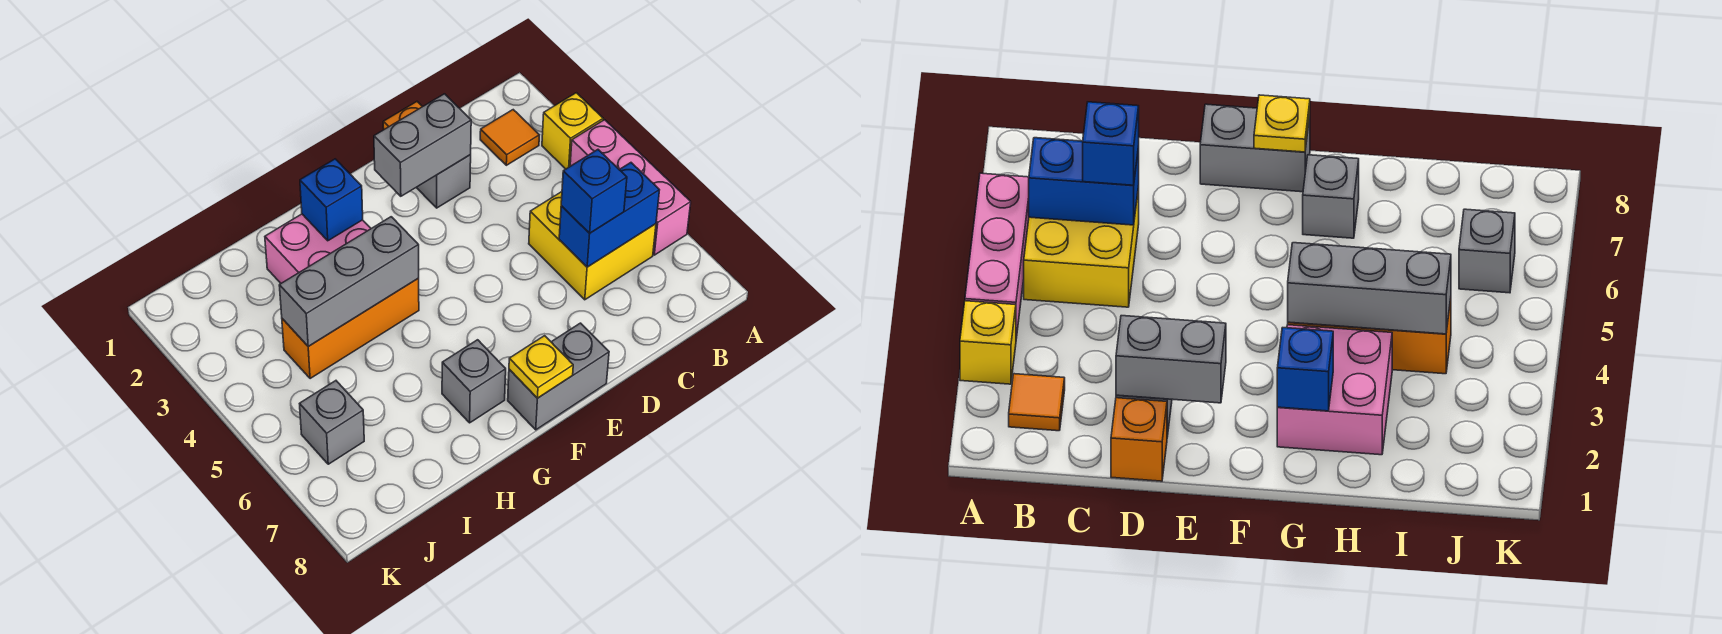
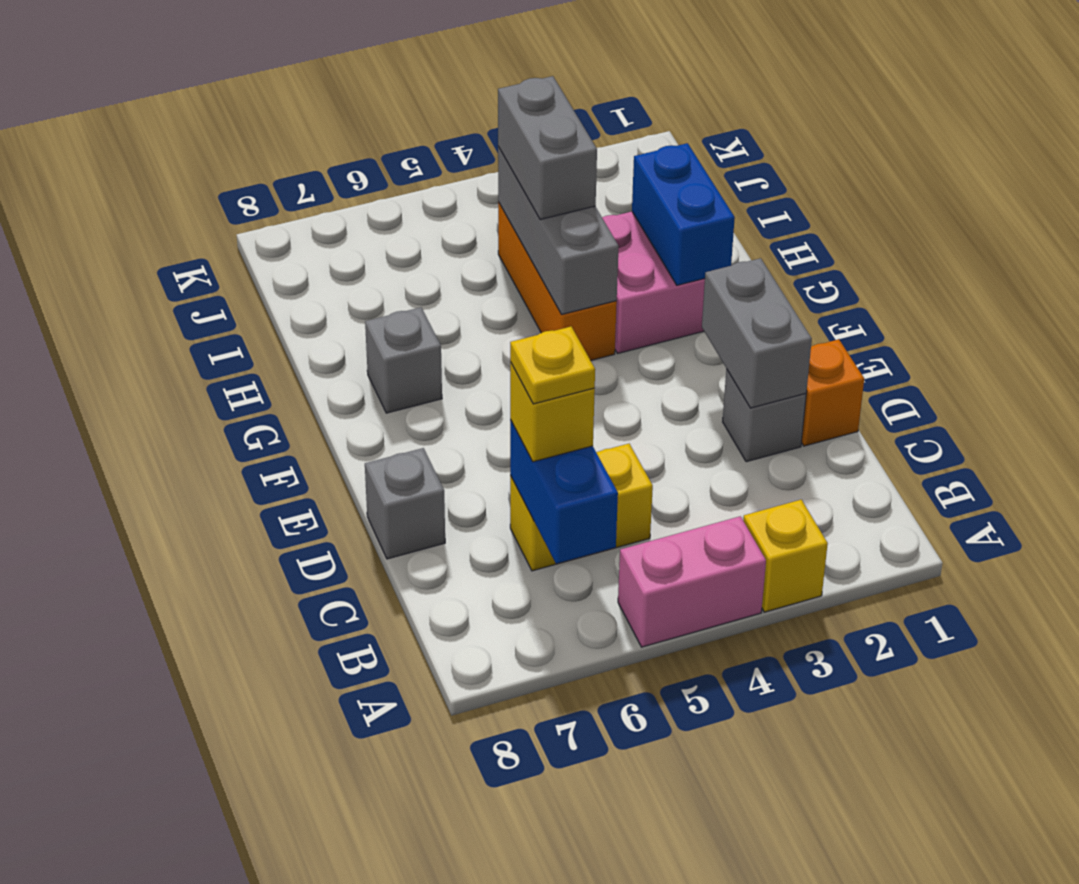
pink 1x3 brick [570,120,691,255] -> pink 1x2 brick [618,516,766,647]
orange 1x1 tile [480,110,539,165] -> none
yellow 2x2 brick [529,192,656,300] -> yellow 1x2 brick [510,444,653,571]
blue 1x1 brick [561,150,627,233] -> yellow 1x1 brick [510,362,595,462]
grey 1x2 brick [508,323,609,430] -> grey 1x2 brick moved to [498,76,597,220]
yellow 1x1 plate [509,336,573,398] -> yellow 1x1 plate moved to [510,327,595,404]
blue 1x1 brick [300,159,363,241] -> blue 1x2 brick [632,143,735,285]
grey 1x1 brick [300,381,364,464] -> grey 1x1 brick moved to [365,448,445,559]

